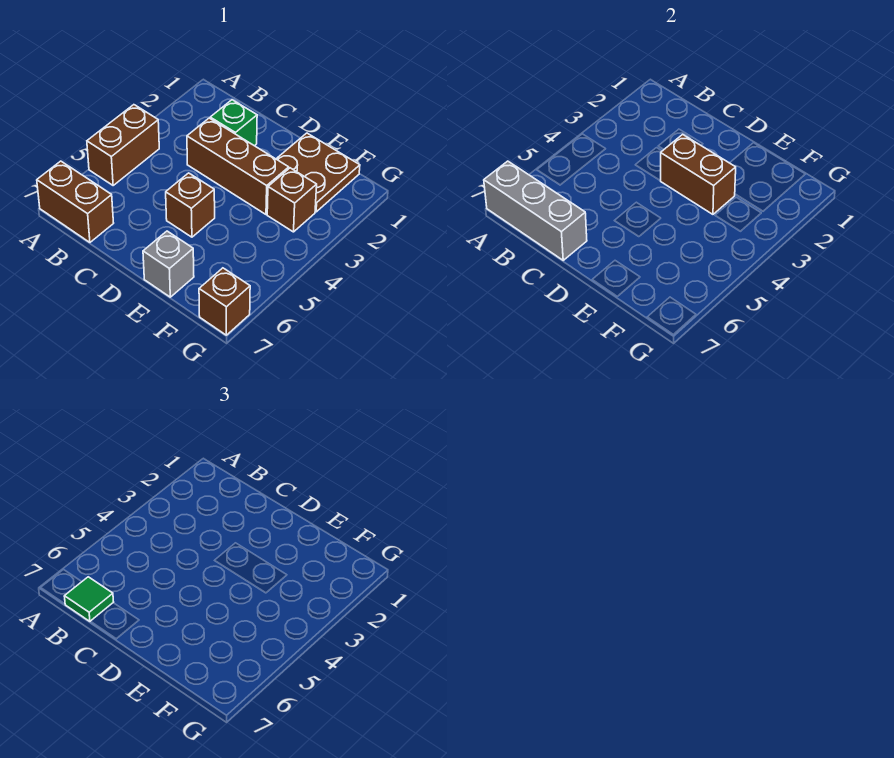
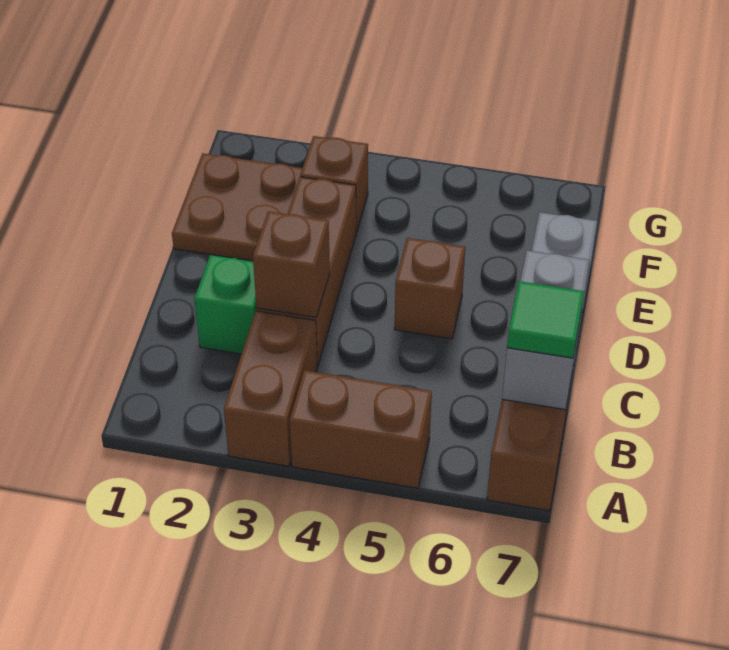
grey 1x3 brick [484,161,587,260] -> grey 1x2 brick [502,250,590,410]
brown 1x2 brick [661,134,736,214] -> brown 1x2 brick moved to [224,311,317,466]
brown 1x1 brick [199,268,250,335] -> brown 1x1 brick moved to [253,211,330,317]

